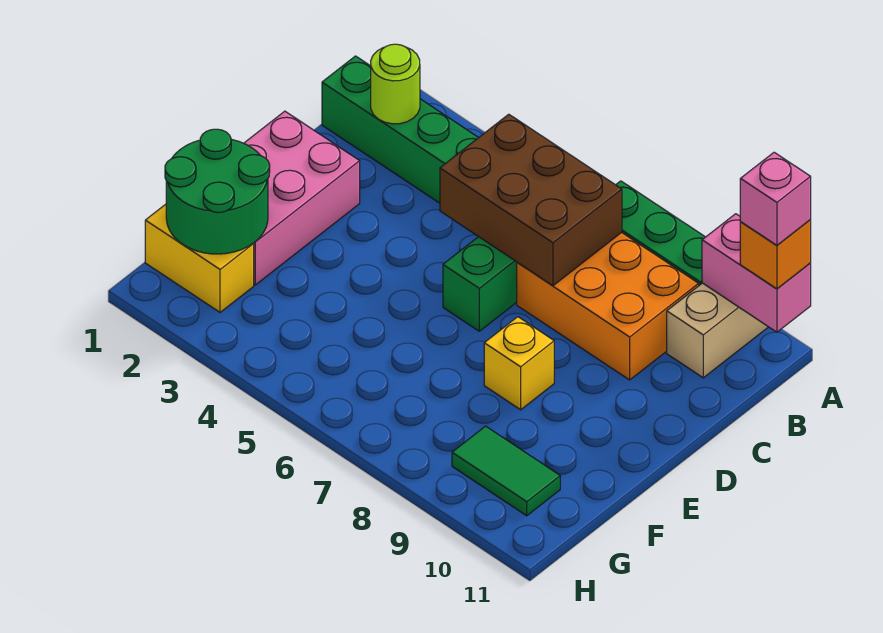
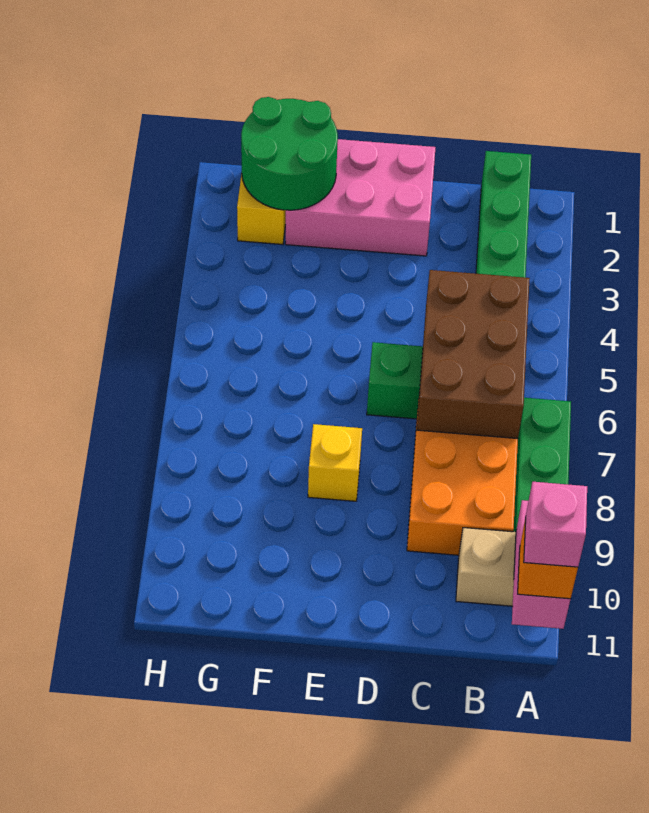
lime 1x1 round brick [371,44,420,124] -> none
green 1x2 tile [452,426,560,516] -> none

